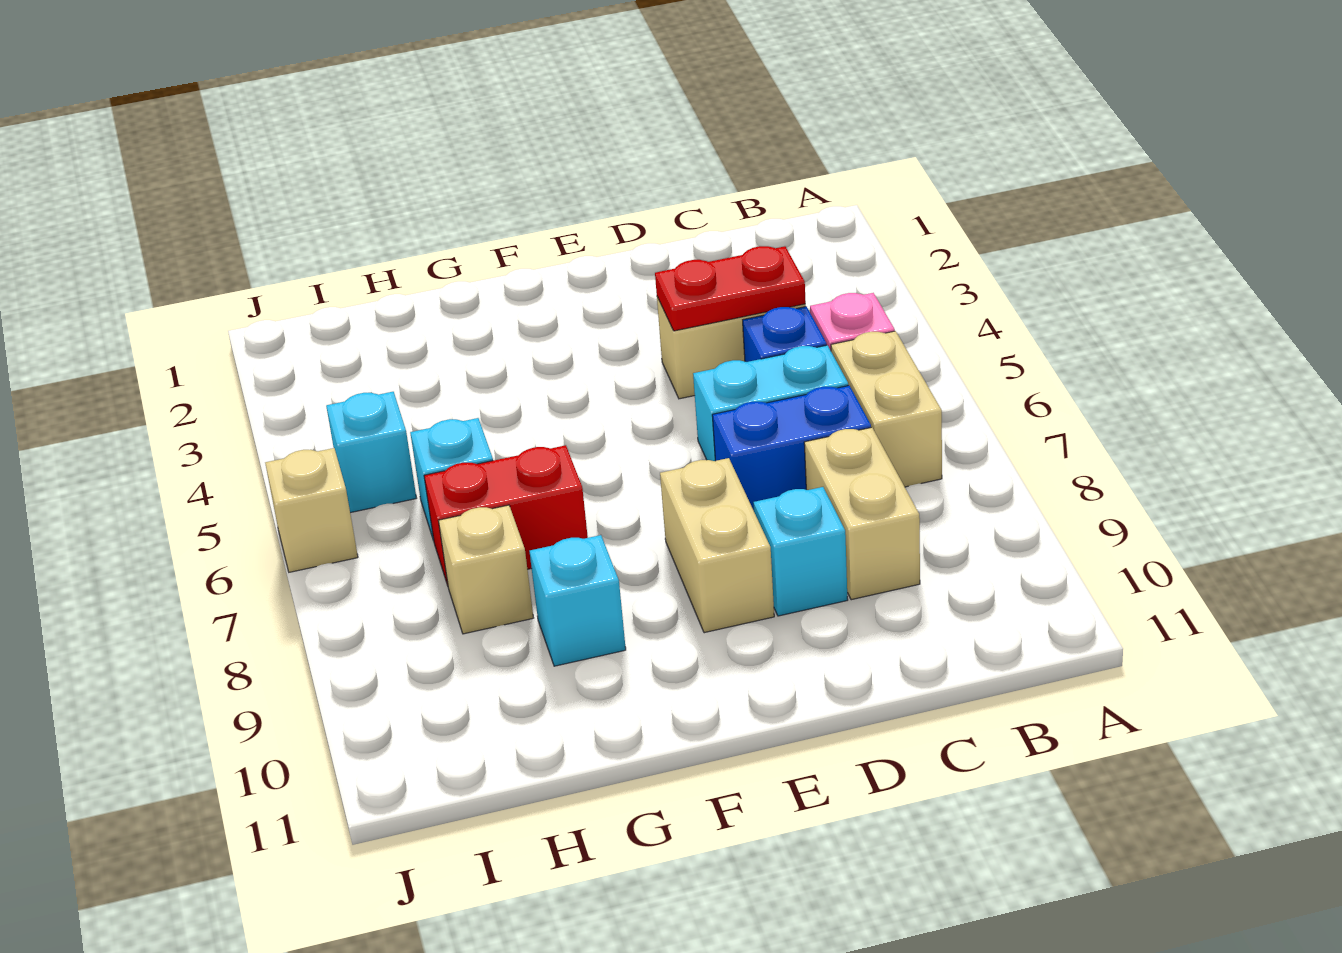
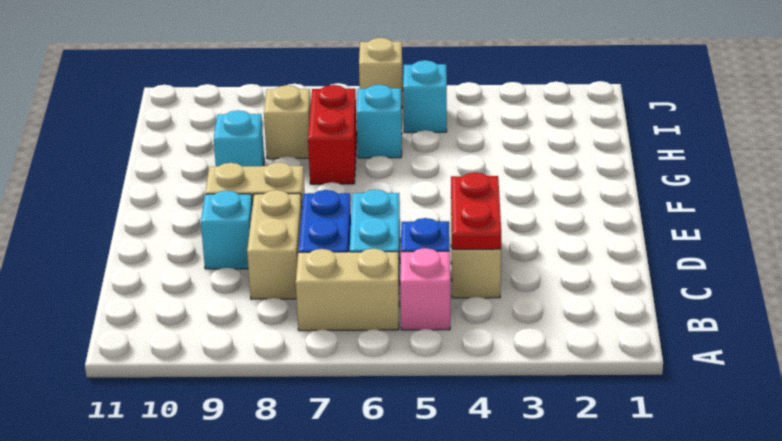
tan 1x2 brick [804,427,920,600] -> tan 1x2 brick turned to [247,190,302,299]

